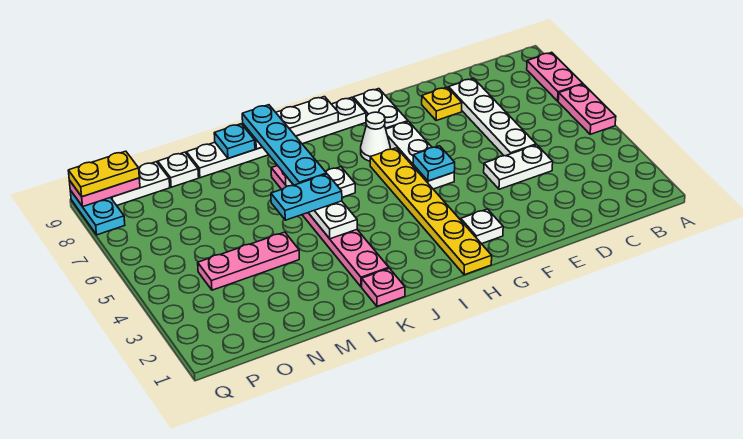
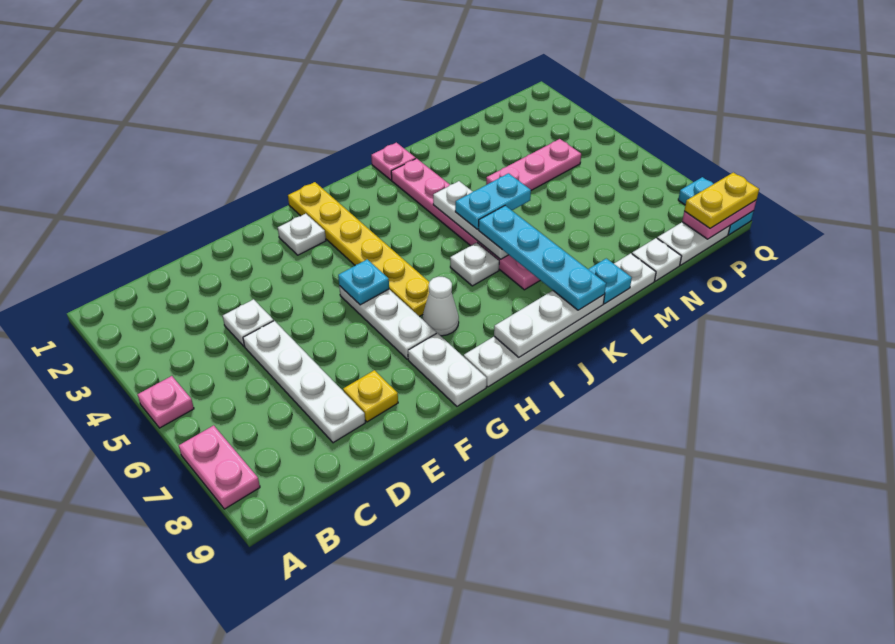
pink 1x2 plate [558,84,616,134] -> pink 1x1 plate [137,376,194,428]
white 1x2 plate [484,145,553,189] -> white 1x1 plate [223,299,274,346]

